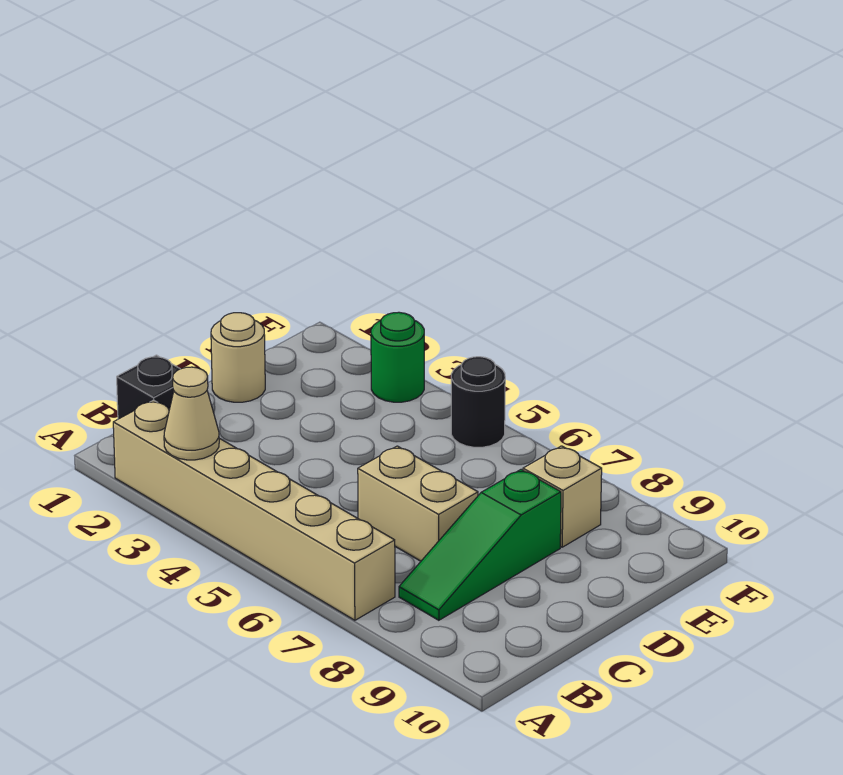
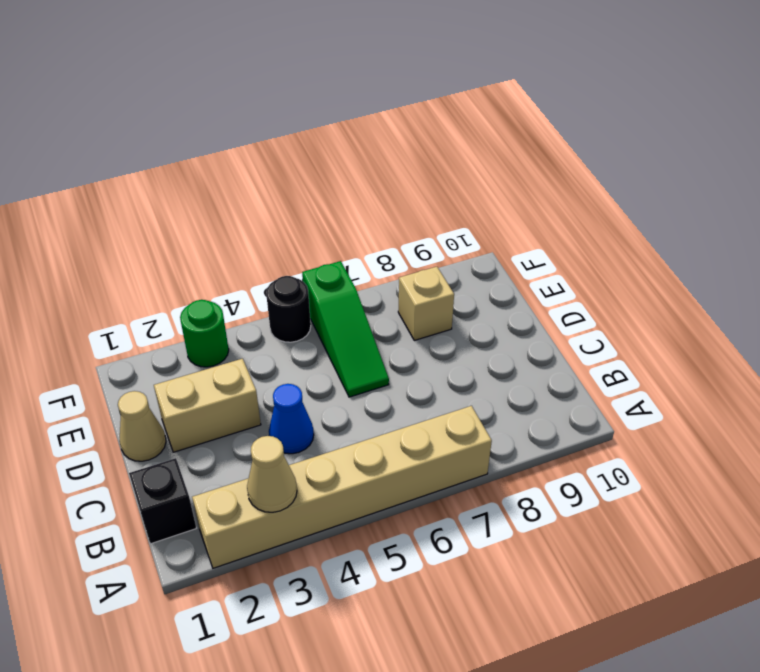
green 1x3 slope [399,470,561,620] -> green 1x3 slope moved to [302,261,389,397]
none -> blue 1x1 cone [269,384,314,454]
tan 1x2 brick [358,446,478,561] -> tan 1x2 brick moved to [154,359,261,452]
tan 1x1 round brick [211,313,265,402] -> tan 1x1 cone [118,391,166,461]

